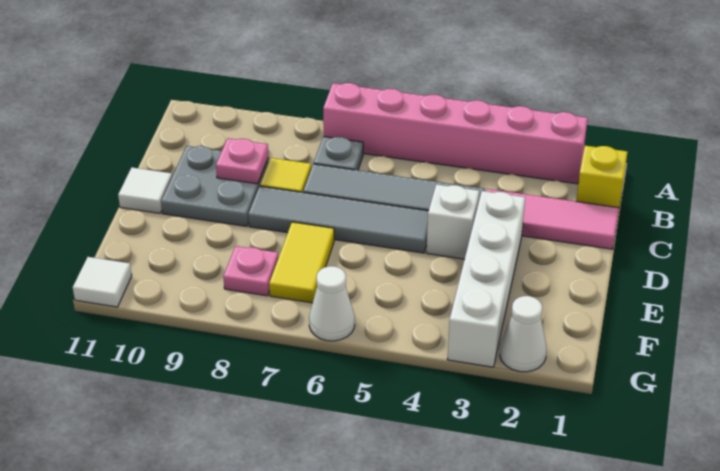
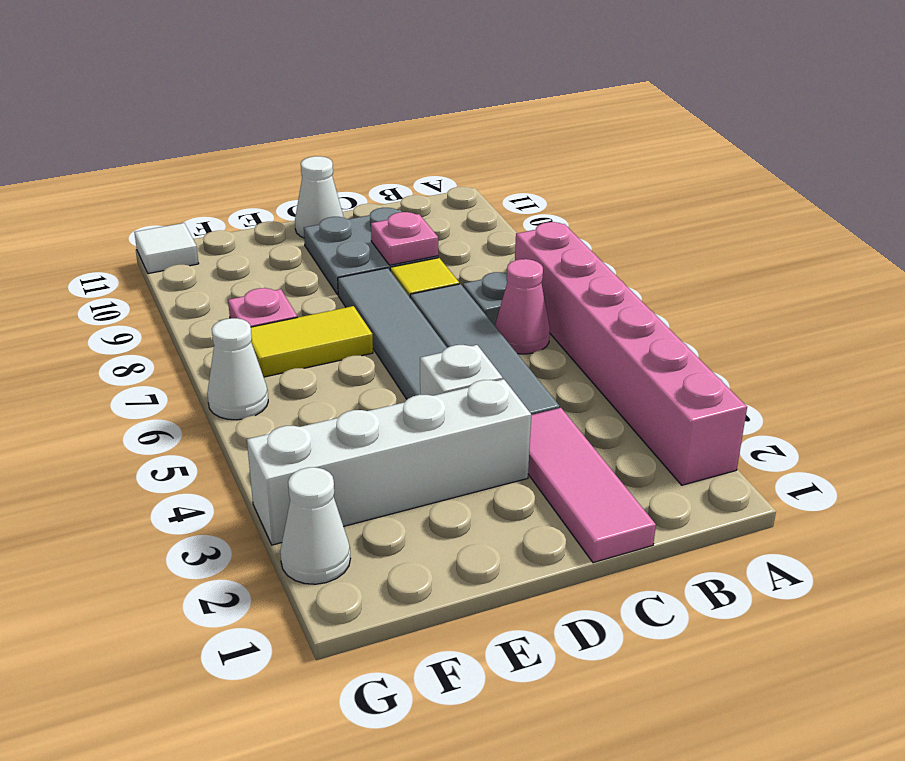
yellow 1x1 brick [576,146,627,208] -> none
none -> pink 1x1 cone [495,259,550,354]
white 1x1 tile [118,167,172,213] -> white 1x1 cone [295,156,344,238]

